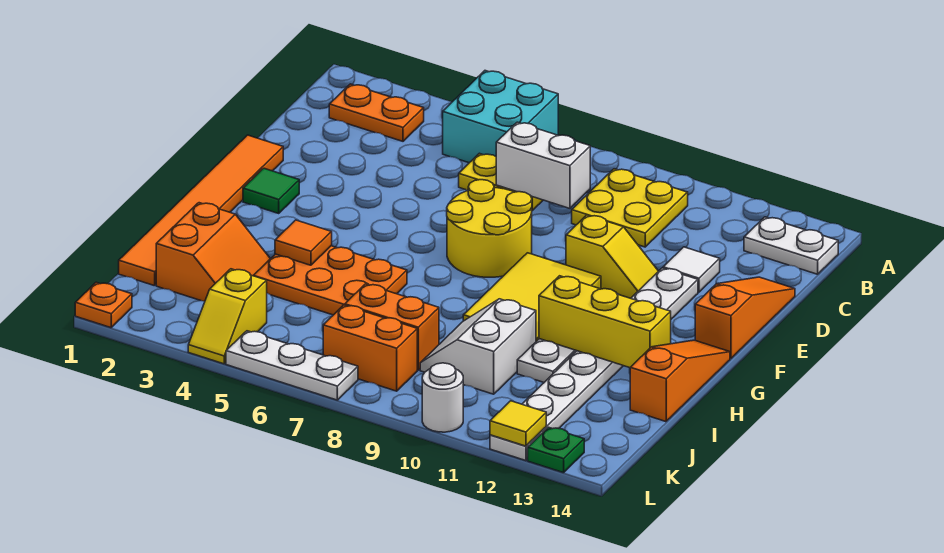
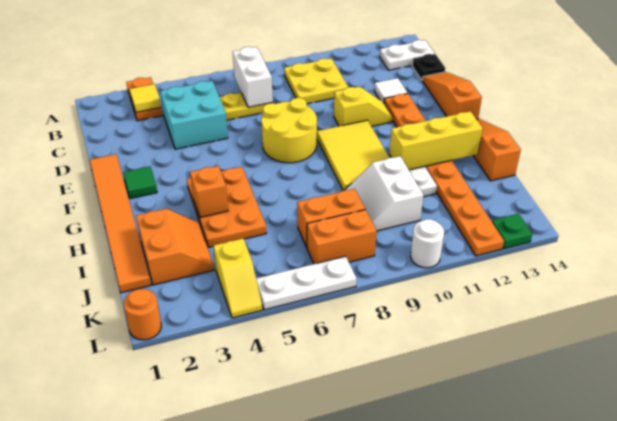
cyan 2x2 brick [443,71,558,163] -> cyan 2x2 brick moved to [160,81,228,149]
orange 1x2 plate [329,84,424,141] -> orange 1x2 plate turned to [126,77,162,121]
white 1x2 brick [496,122,590,208] -> white 1x2 brick turned to [233,47,273,107]
none -> black 1x1 plate [412,54,445,80]
white 1x8 plate [490,268,698,461] -> orange 1x8 plate [384,93,504,256]
orange 2x3 plate [254,246,407,315] -> orange 2x3 plate turned to [187,167,267,247]
orange 1x1 tile [275,220,332,265] -> orange 1x1 brick [190,166,228,218]
orange 1x1 plate [75,282,132,328] -> orange 1x1 round brick [124,289,161,340]
yellow 1x1 tile [490,401,546,446] -> yellow 1x1 tile moved to [130,84,161,112]

